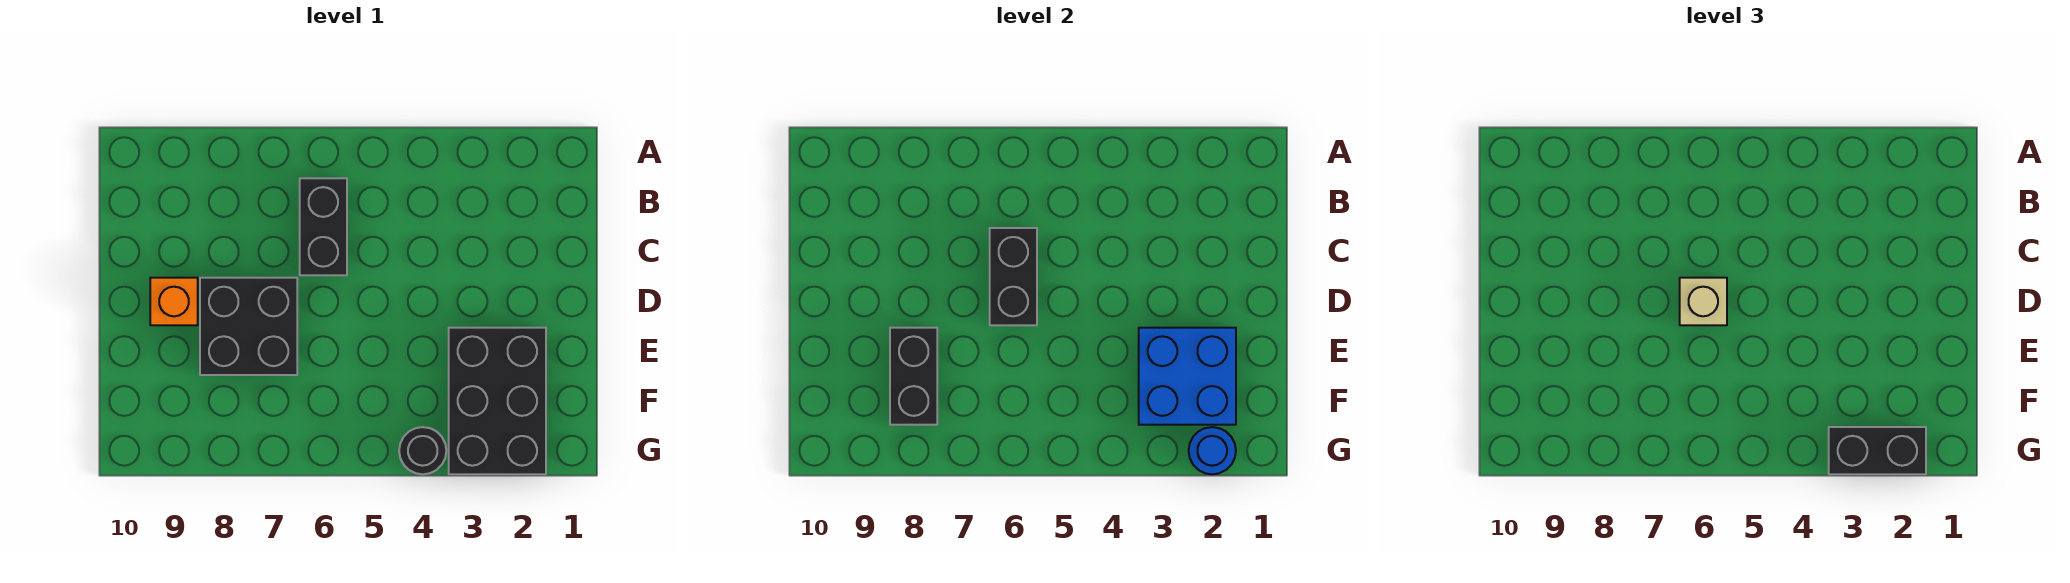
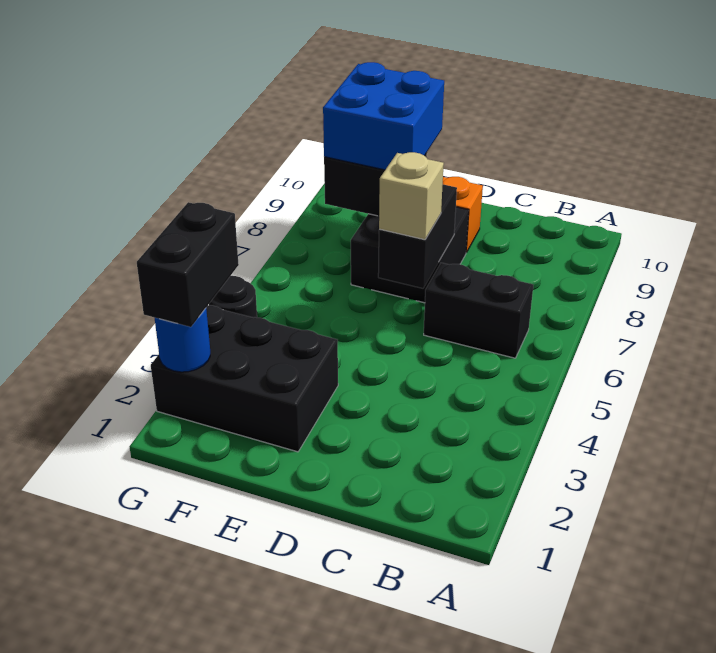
black 1x2 brick [990,228,1037,325] -> black 1x2 brick turned to [378,185,457,288]
blue 2x2 brick [1139,328,1236,425] -> blue 2x2 brick moved to [323,62,444,170]

